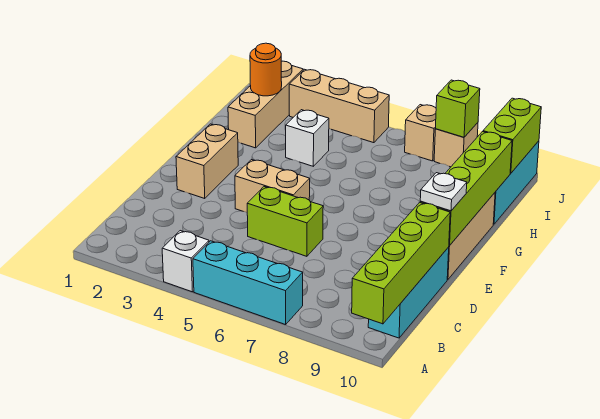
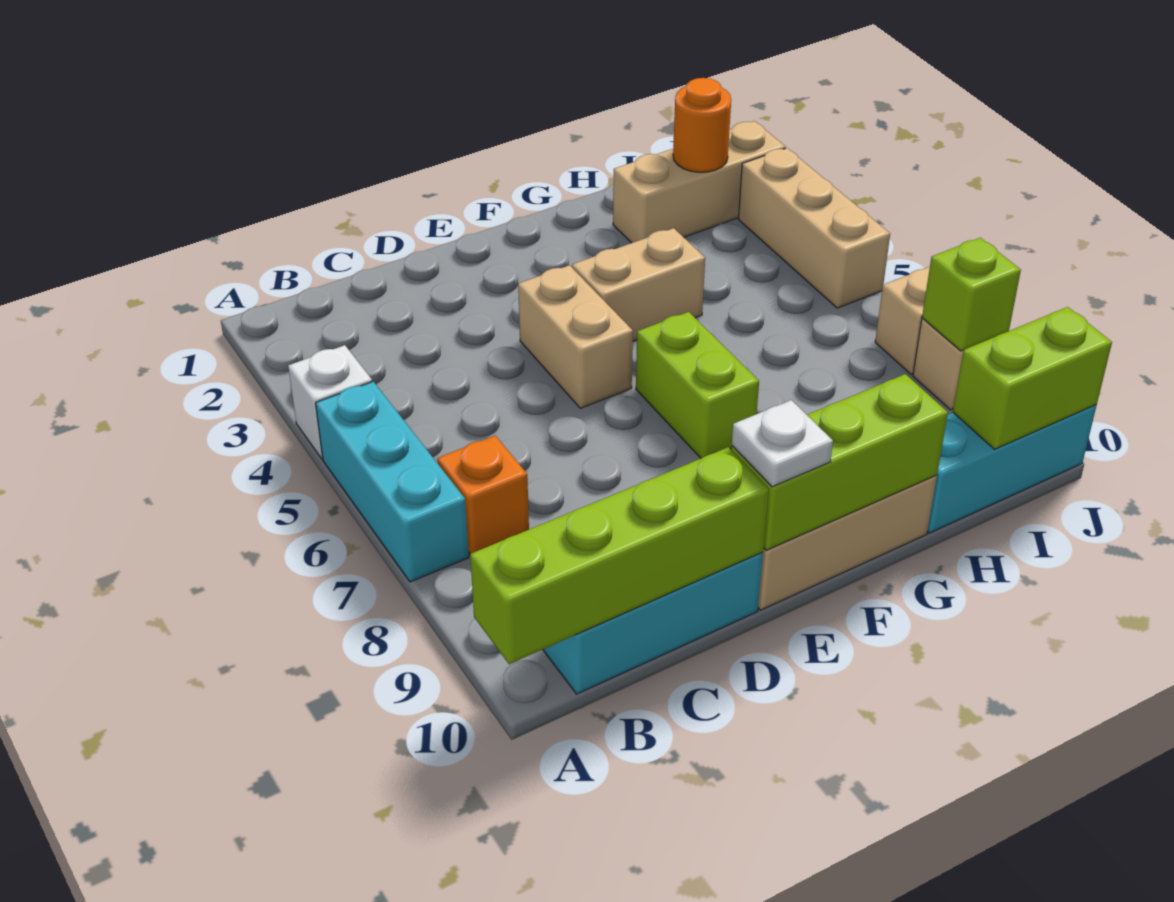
none -> orange 1x1 brick [437,436,529,554]
lime 1x2 brick [247,187,323,256] -> lime 1x2 brick moved to [636,312,759,458]
tan 1x2 brick [176,124,238,198] -> tan 1x2 brick moved to [572,228,705,341]
lime 1x4 brick [420,132,512,246] -> lime 1x3 brick [731,374,948,550]
white 1x1 brick [286,110,329,166] -> none

